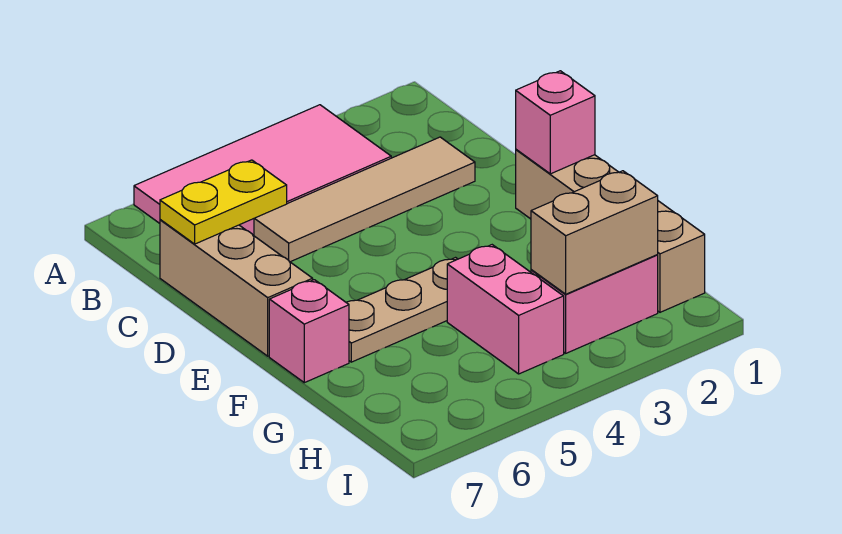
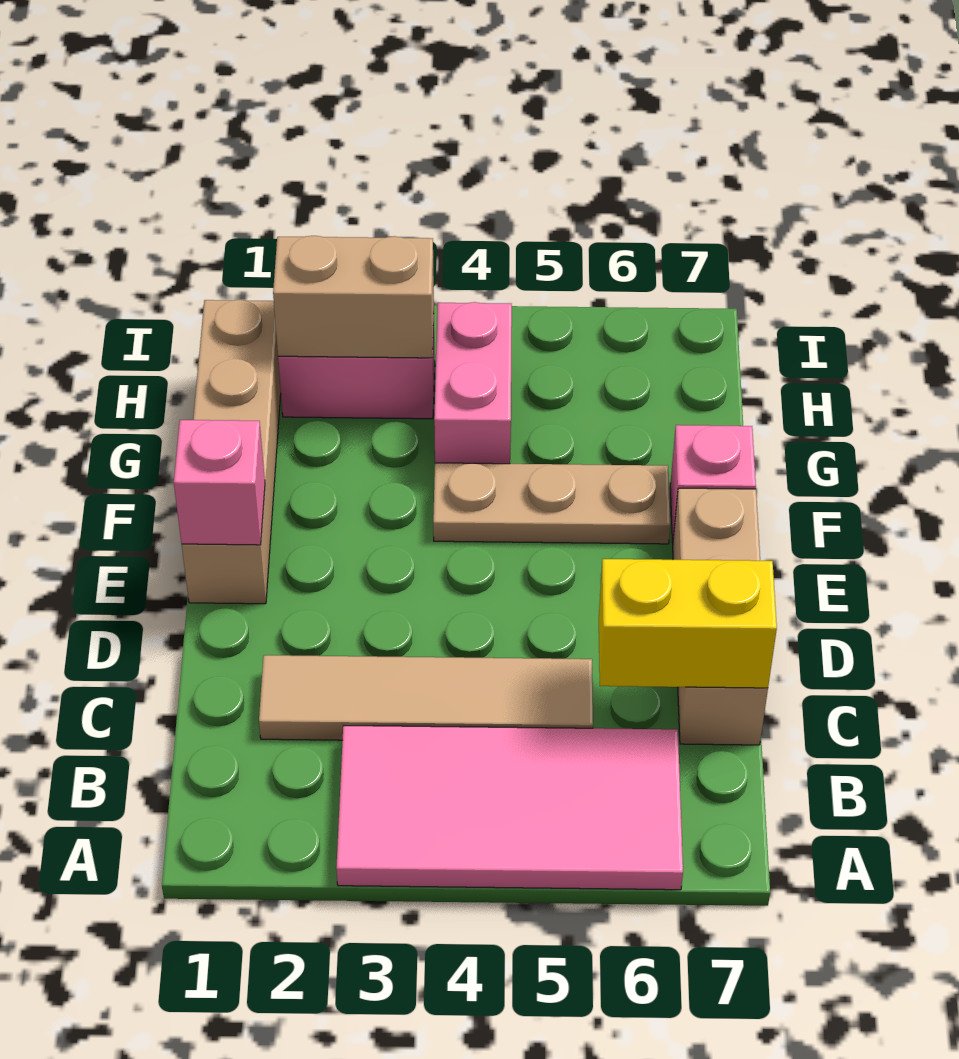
yellow 1x2 plate [160,160,287,244] -> yellow 1x2 brick [599,559,777,688]

